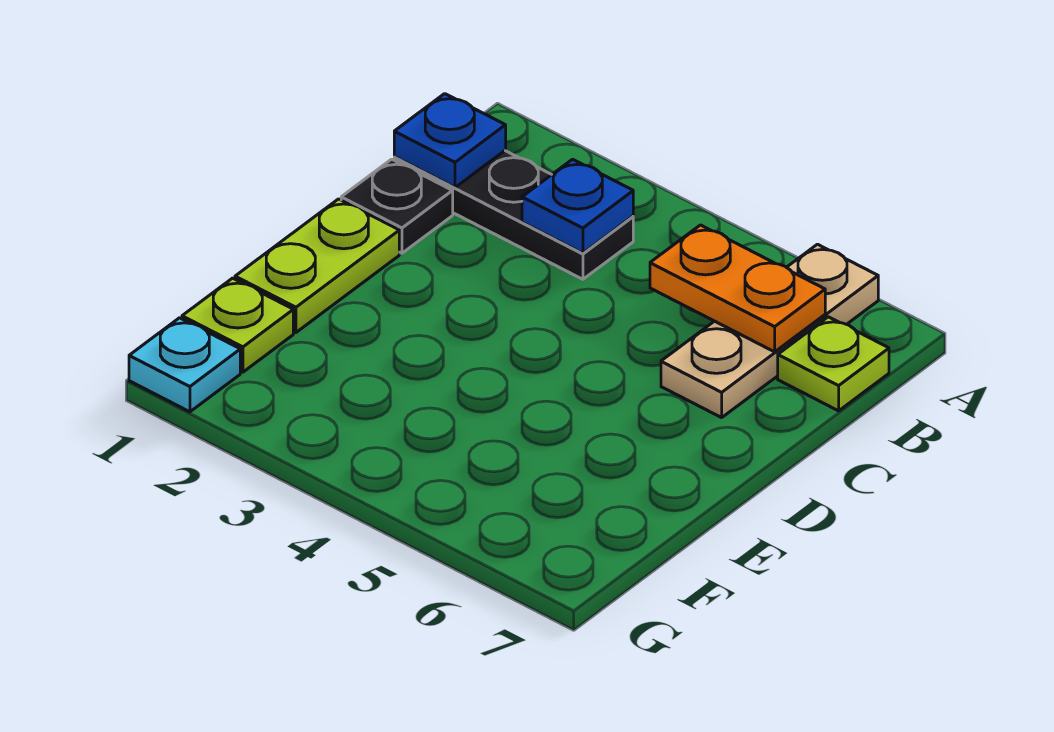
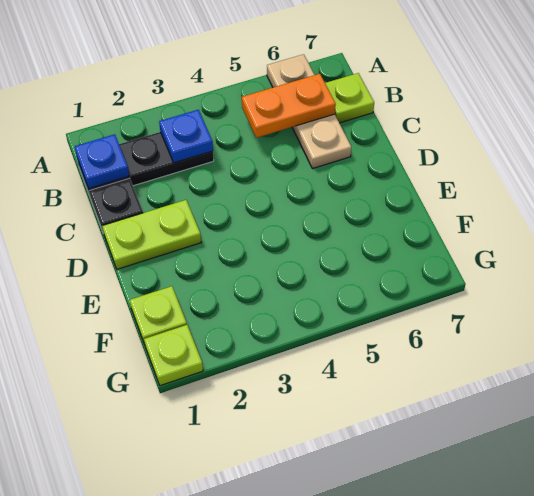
lime 1x2 plate [235,199,399,332] -> lime 1x2 plate turned to [102,200,201,269]
cyan 1x1 plate [129,318,240,412] -> lime 1x1 plate [144,325,203,386]

